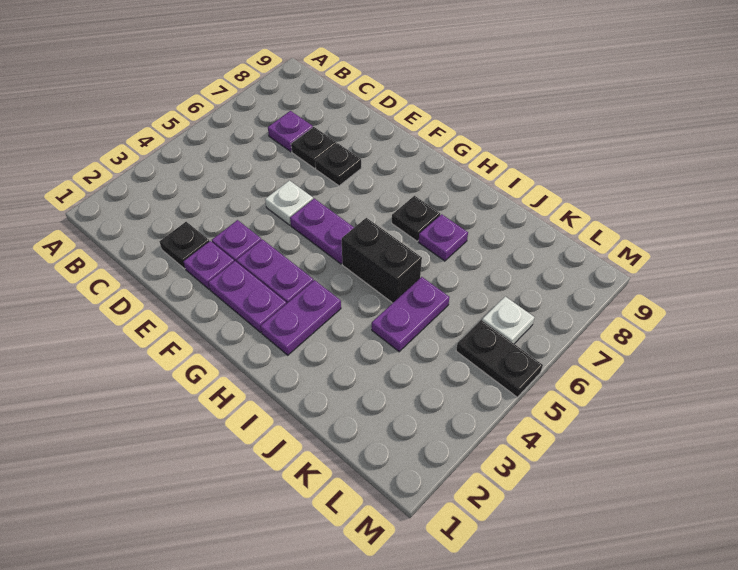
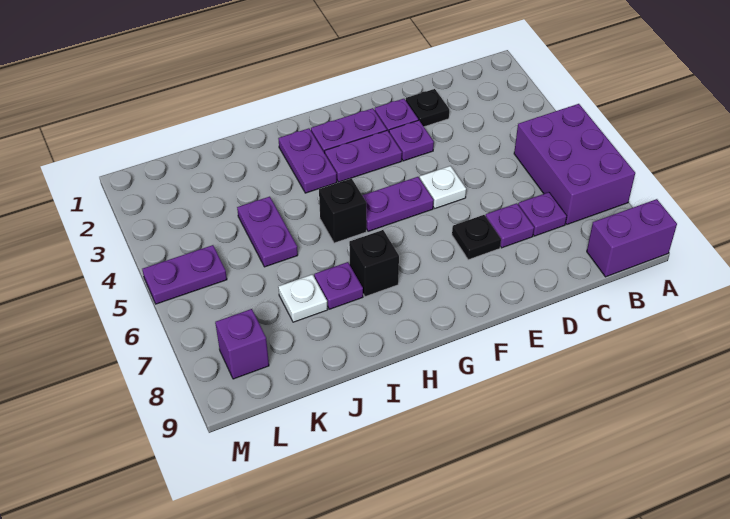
none -> purple 2x3 brick [514,104,635,224]
none -> purple 1x2 brick [587,199,677,277]
black 1x1 plate [291,127,337,168] -> purple 1x1 plate [486,203,534,248]
black 1x2 brick [342,218,422,303] -> black 1x1 brick [319,178,366,243]
black 1x1 plate [392,196,440,241] -> black 1x1 brick [349,230,399,297]
black 1x2 plate [456,320,543,397] -> purple 1x2 plate [142,245,227,304]
white 1x1 plate [482,296,534,344] -> white 1x1 plate moved to [278,274,328,322]
none -> purple 1x1 brick [215,309,269,379]

